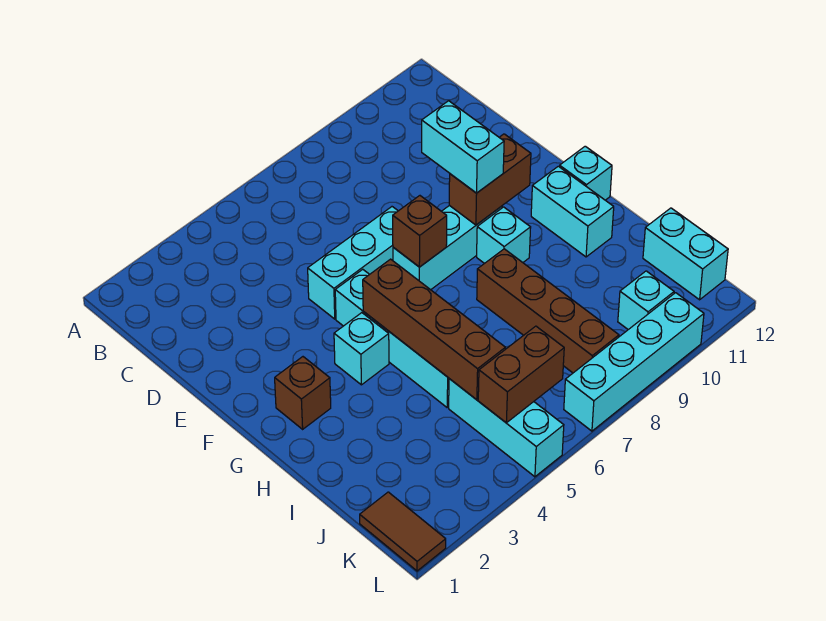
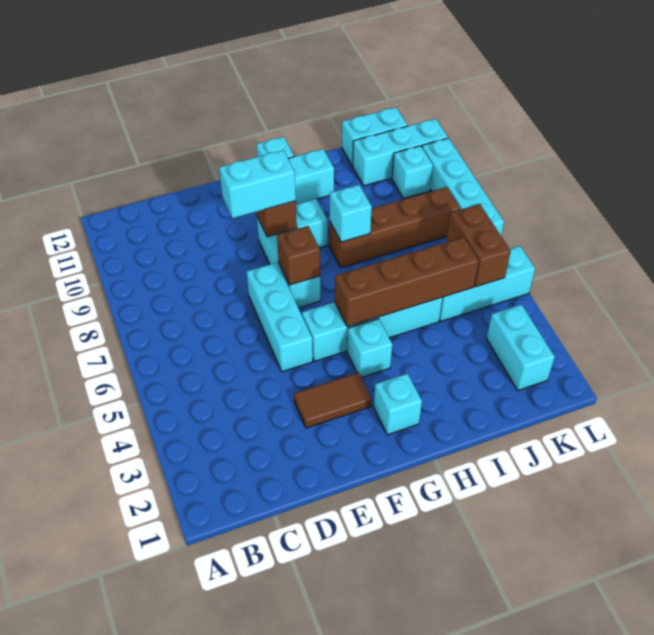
brown 1x1 brick [275,357,331,429] -> cyan 1x1 brick [374,373,422,435]
none -> cyan 1x1 brick [330,185,372,242]
none -> cyan 1x3 brick [353,119,448,186]
brown 1x2 tile [360,492,446,571] -> brown 1x2 tile moved to [294,372,372,428]
none -> cyan 1x2 brick [487,305,555,390]

